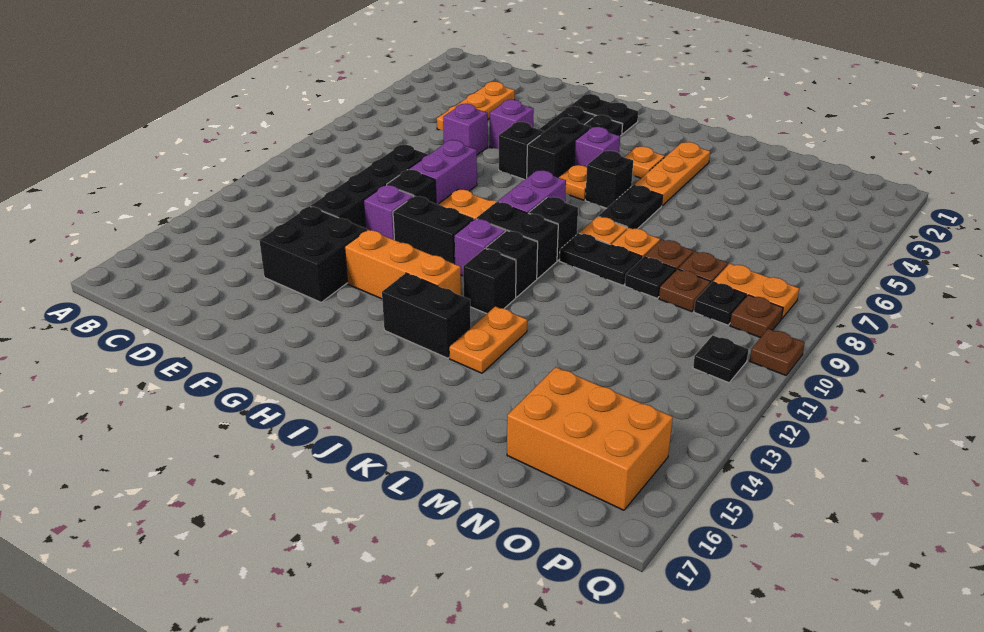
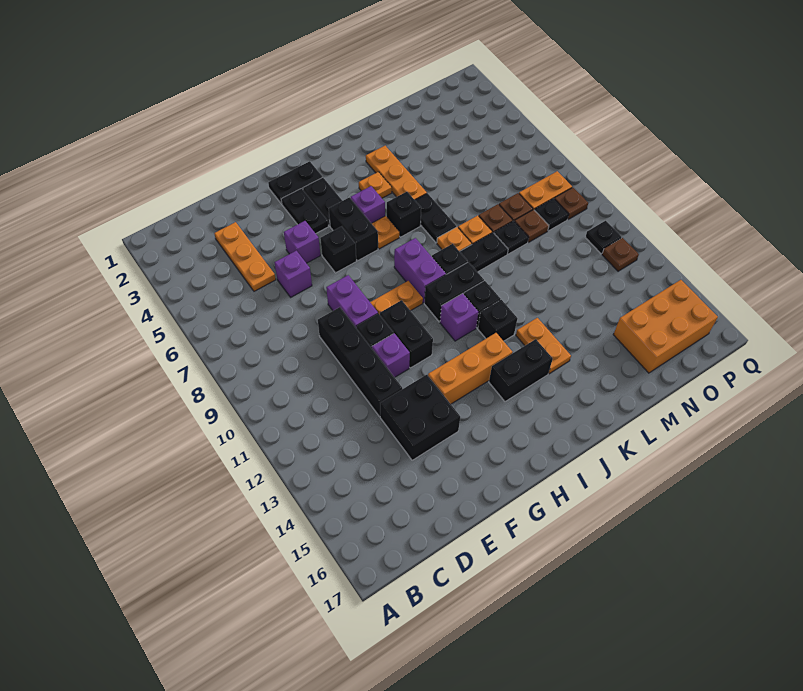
black 1x2 brick [393,196,474,264] -> black 1x2 brick turned to [380,300,433,368]
brown 1x1 plate [750,329,805,375] -> brown 1x1 plate moved to [602,238,639,271]

